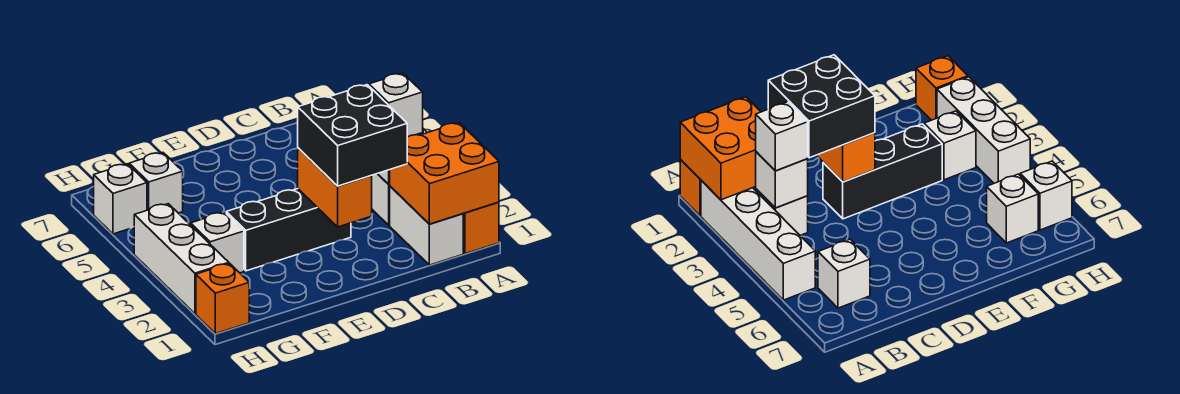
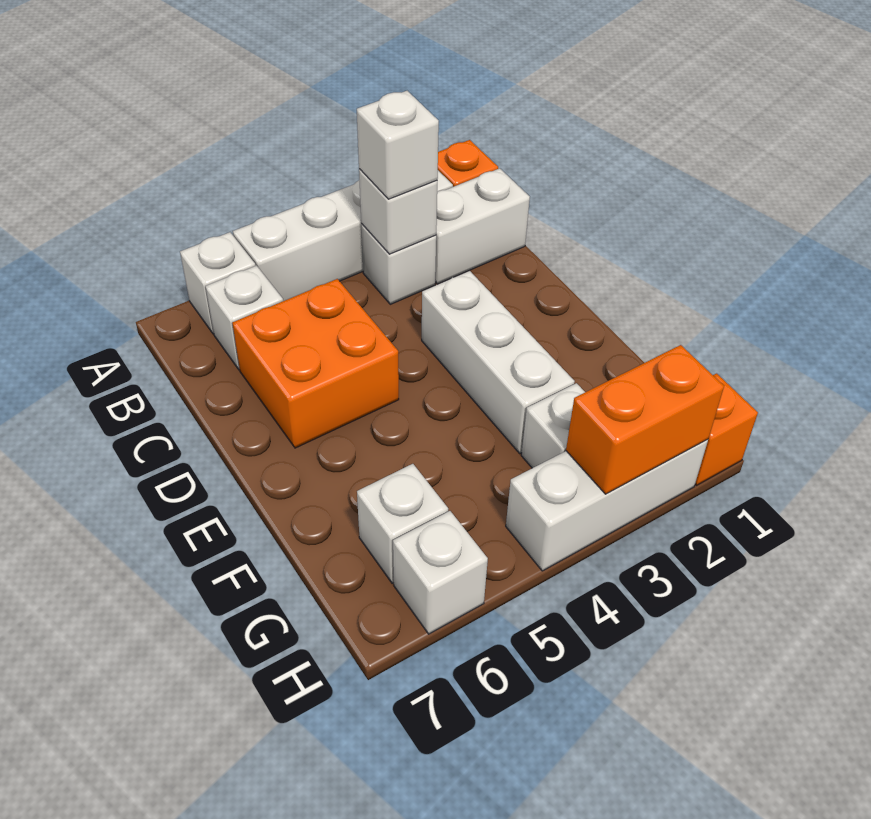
orange 2x2 brick [390,123,499,224] -> orange 2x2 brick moved to [232,279,399,448]
none -> white 1x1 brick [180,232,256,334]
black 2x2 brick [298,85,407,186] -> none
orange 1x2 brick [298,148,372,227] -> orange 1x2 brick moved to [566,345,724,494]
black 1x3 brick [226,189,351,271] -> white 1x3 brick [422,271,575,453]

